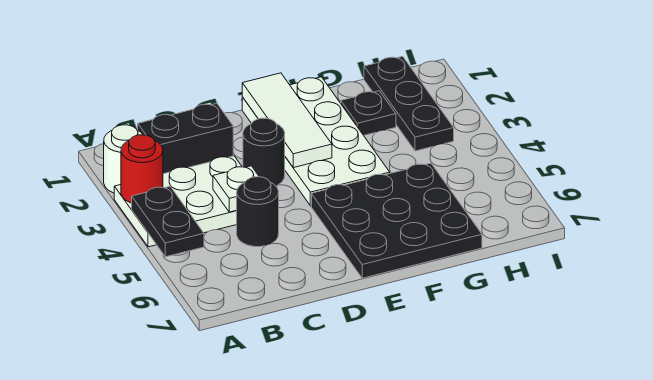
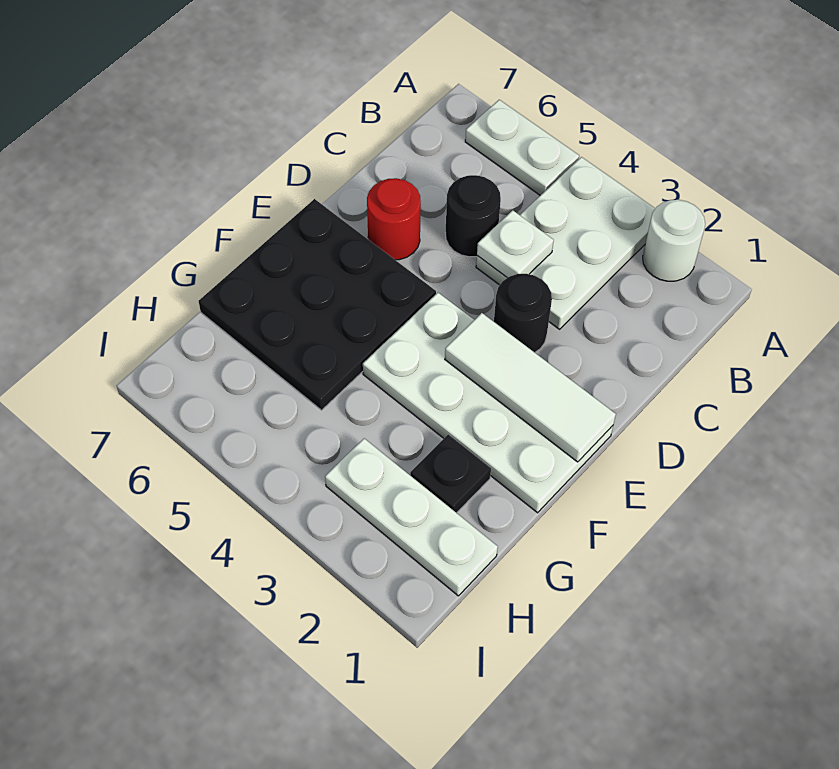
red 1x1 round brick [121,135,163,203] -> red 1x1 round brick moved to [367,178,421,260]
black 1x2 plate [132,187,204,257] -> none
none -> white 1x2 plate [465,100,579,195]
black 1x2 brick [138,103,233,174] -> none
black 1x3 plate [364,56,454,151] -> white 1x3 plate [325,439,498,596]

